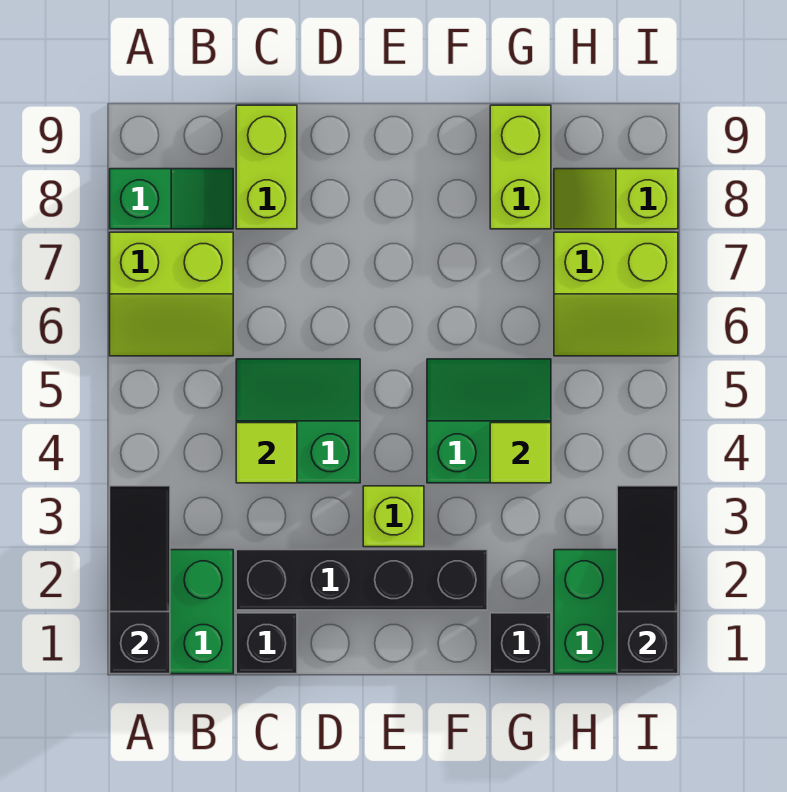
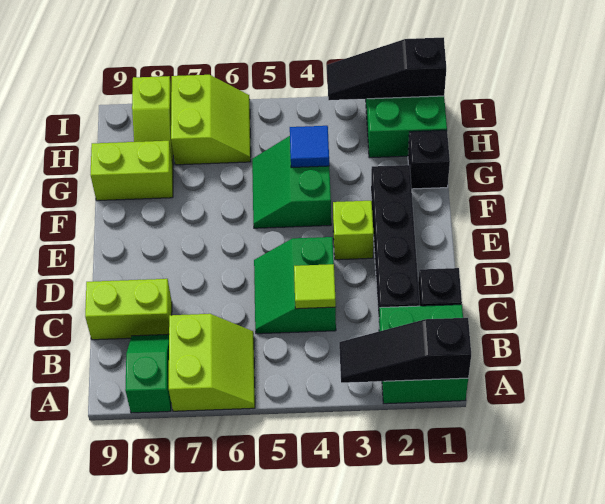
lime 1x1 tile [490,423,551,483] -> blue 1x1 tile [290,126,329,167]

